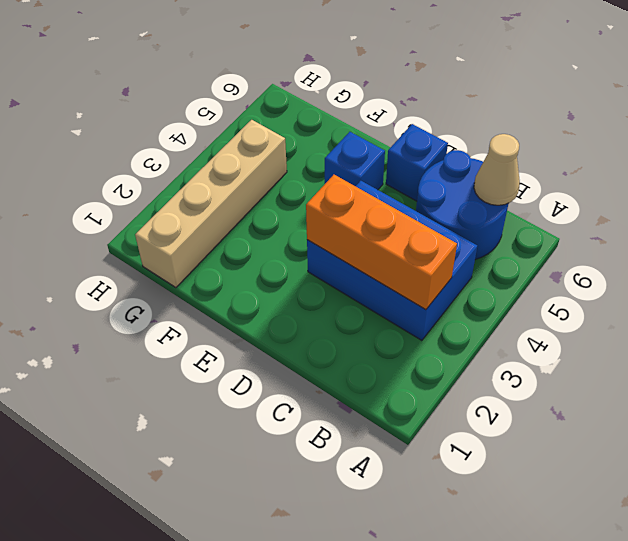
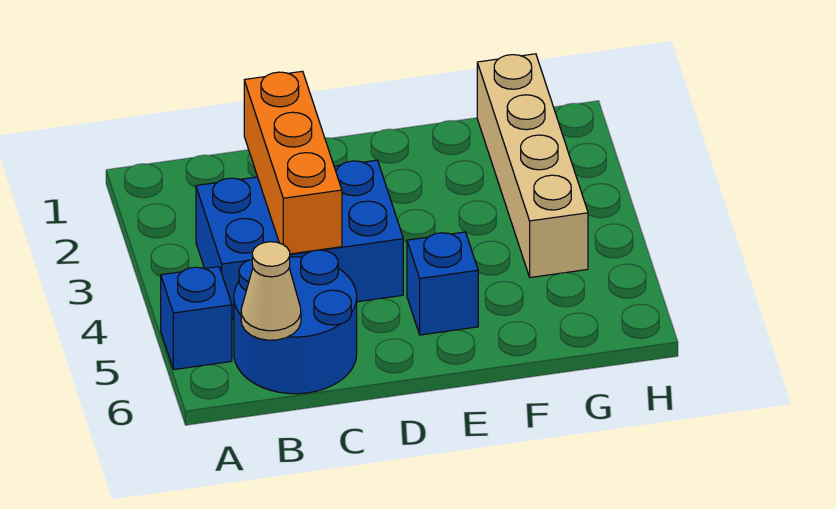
orange 1x3 brick [306,175,457,310] -> orange 1x3 brick turned to [244,71,342,254]
blue 1x1 brick [386,124,448,201] -> blue 1x1 brick moved to [161,267,232,370]

